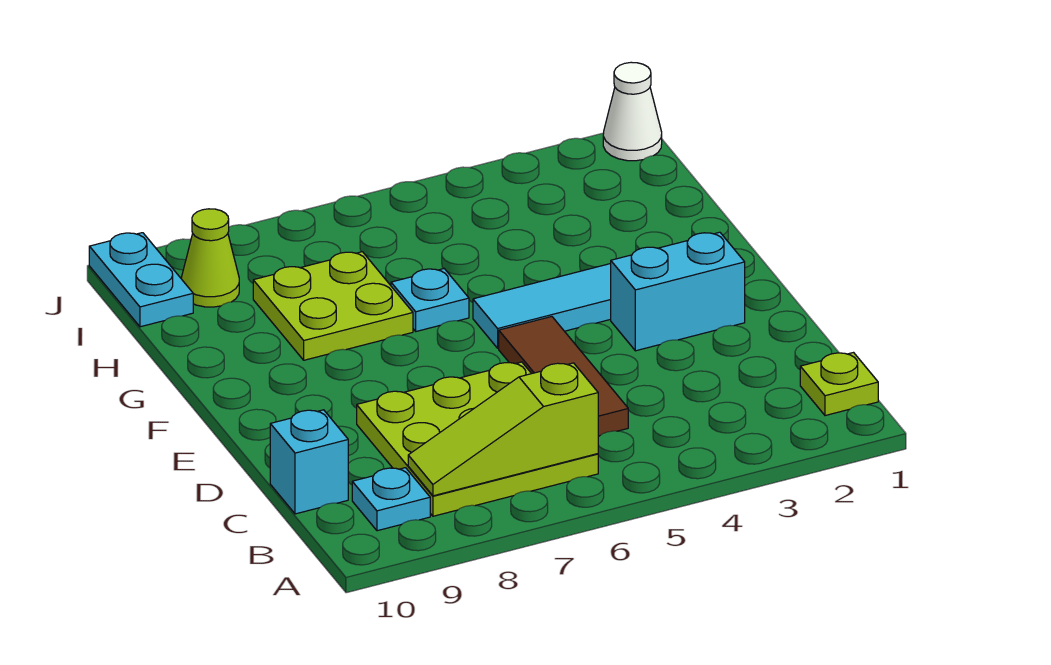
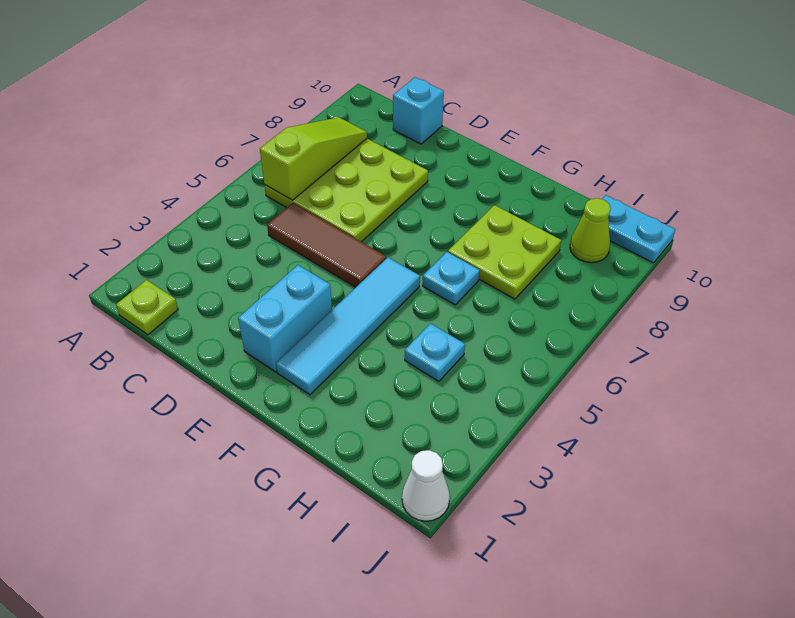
cyan 1x1 plate [352,468,430,531] -> cyan 1x1 plate moved to [405,323,465,381]

